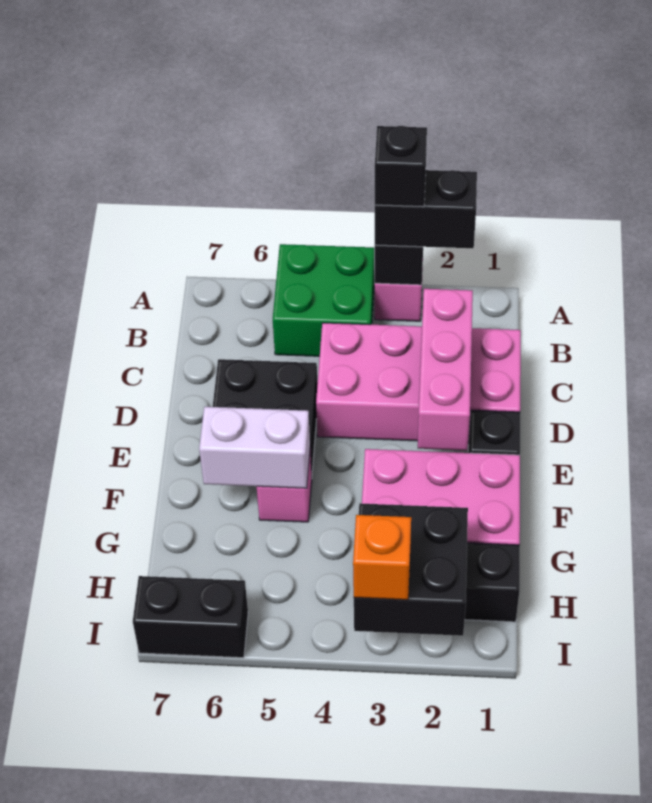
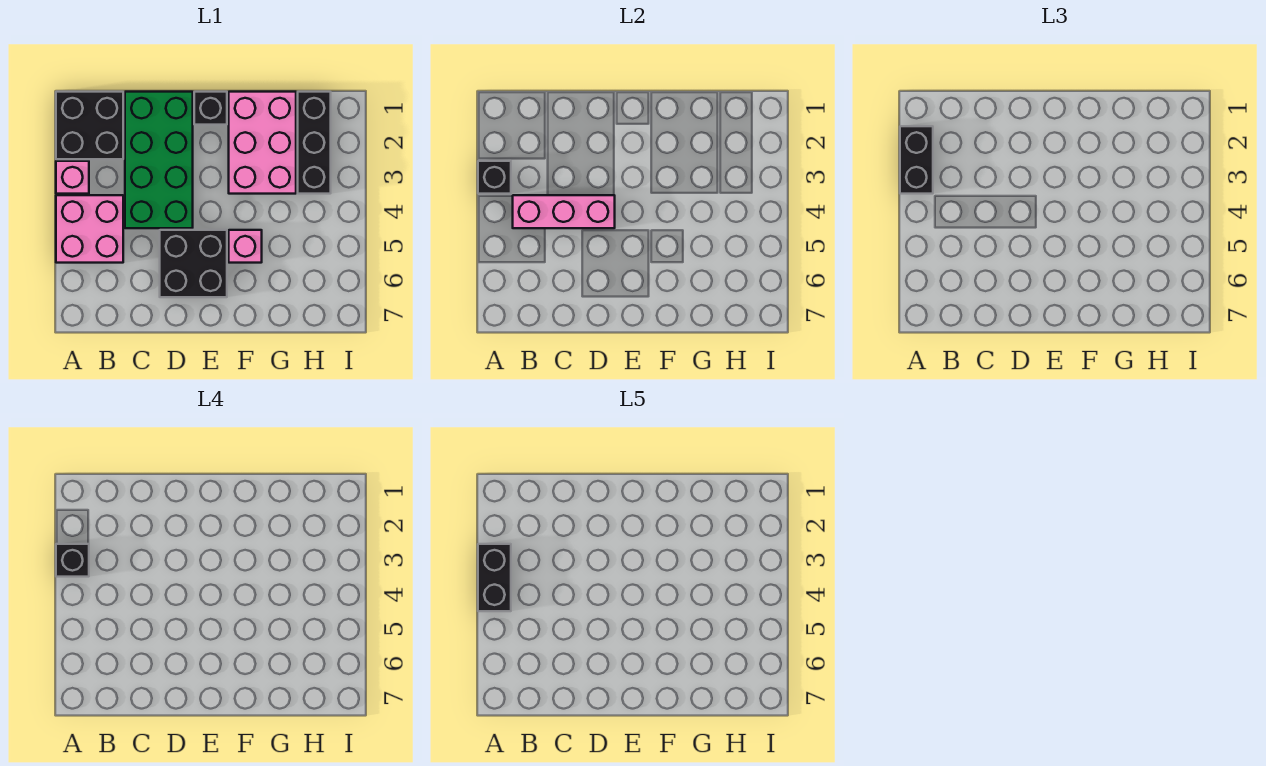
green 2x2 brick [273,244,374,356] -> pink 2x2 brick [56,195,123,263]
pink 2x4 brick [316,323,521,443] -> green 2x4 brick [125,92,193,228]
pink 1x3 brick [418,289,473,450] -> pink 1x3 brick moved to [513,195,615,228]
white 1x2 brick [199,407,310,488] -> none
black 2x2 brick [354,503,468,636] -> black 2x2 brick moved to [56,92,123,159]
orange 1x1 brick [353,515,411,600] -> none
black 1x2 brick [133,576,248,658] -> black 1x2 brick moved to [478,544,511,611]

